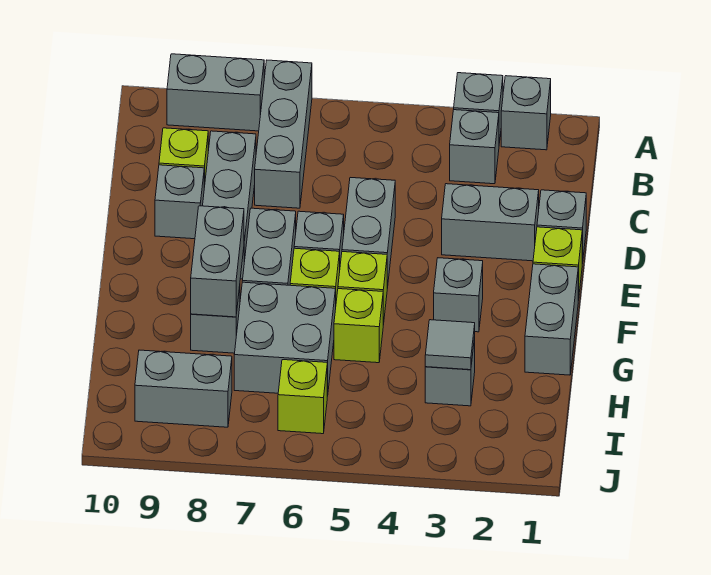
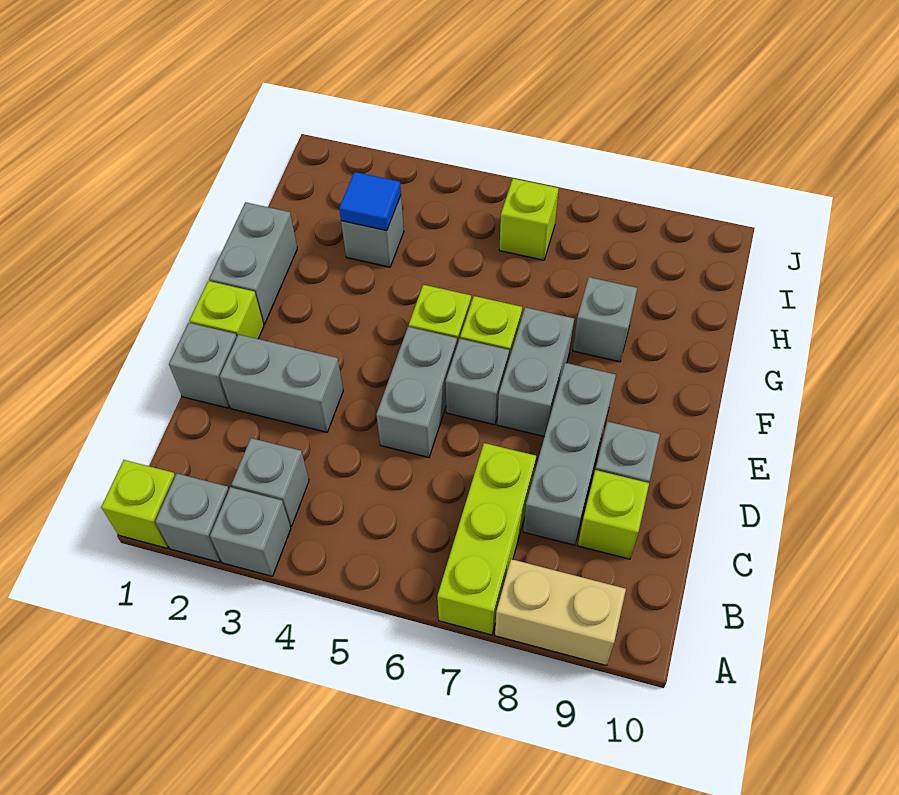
grey 1x3 brick [255,60,312,208] -> lime 1x3 brick [437,443,536,635]
grey 1x2 brick [167,54,264,131] -> tan 1x2 brick [495,559,626,666]
grey 1x1 brick [434,258,483,332] -> none
grey 1x2 brick [191,206,244,317] -> none
lime 1x1 brick [334,289,383,363] -> lime 1x1 brick moved to [101,460,175,548]
grey 2x2 brick [234,282,336,396] -> none
grey 1x1 tile [425,320,475,370] -> blue 1x1 tile [339,172,401,231]
grey 1x2 brick [135,350,232,427] -> none

